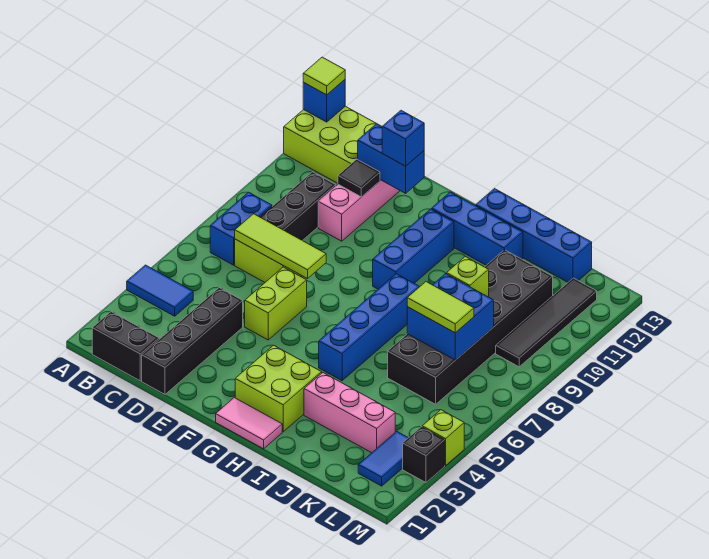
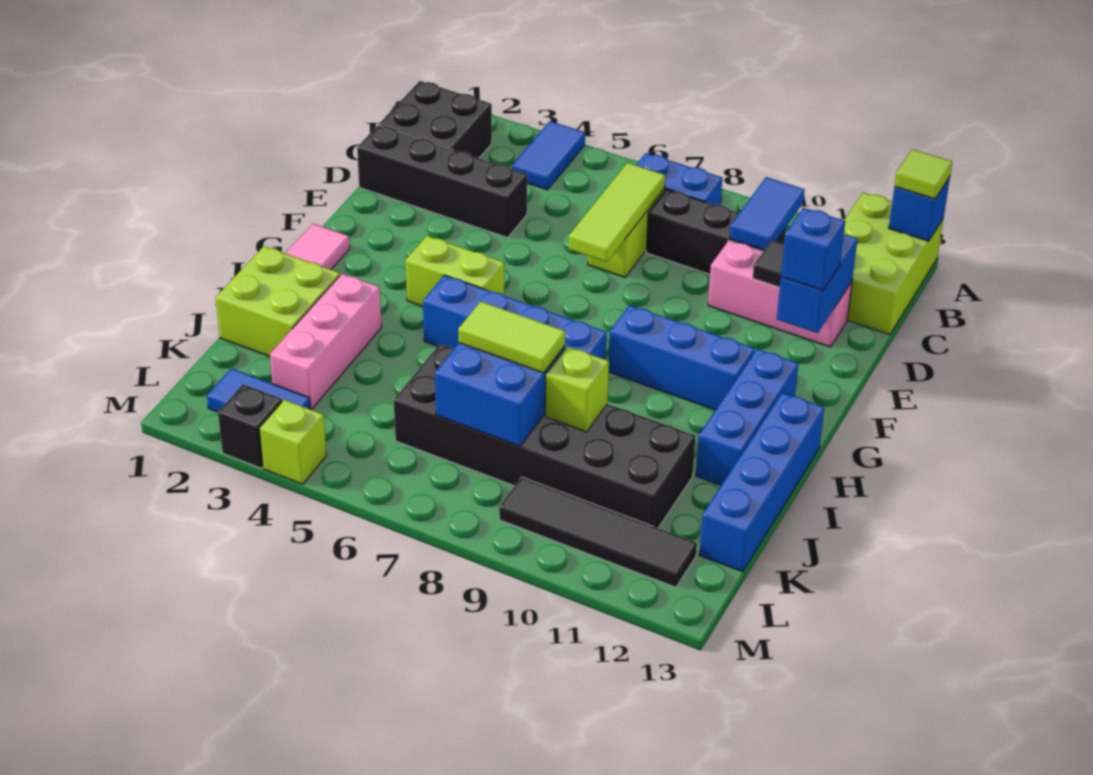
black 1x2 brick [92,312,159,381] -> black 2x2 brick [379,81,492,158]
none -> blue 1x2 tile [730,177,805,250]
lime 1x2 brick [245,267,307,340] -> lime 1x2 brick moved to [406,236,504,306]
lime 2x2 brick [235,345,322,432] -> lime 2x2 brick moved to [216,246,340,357]
lime 1x2 tile [407,282,474,333] -> lime 1x2 tile turned to [458,302,565,373]

